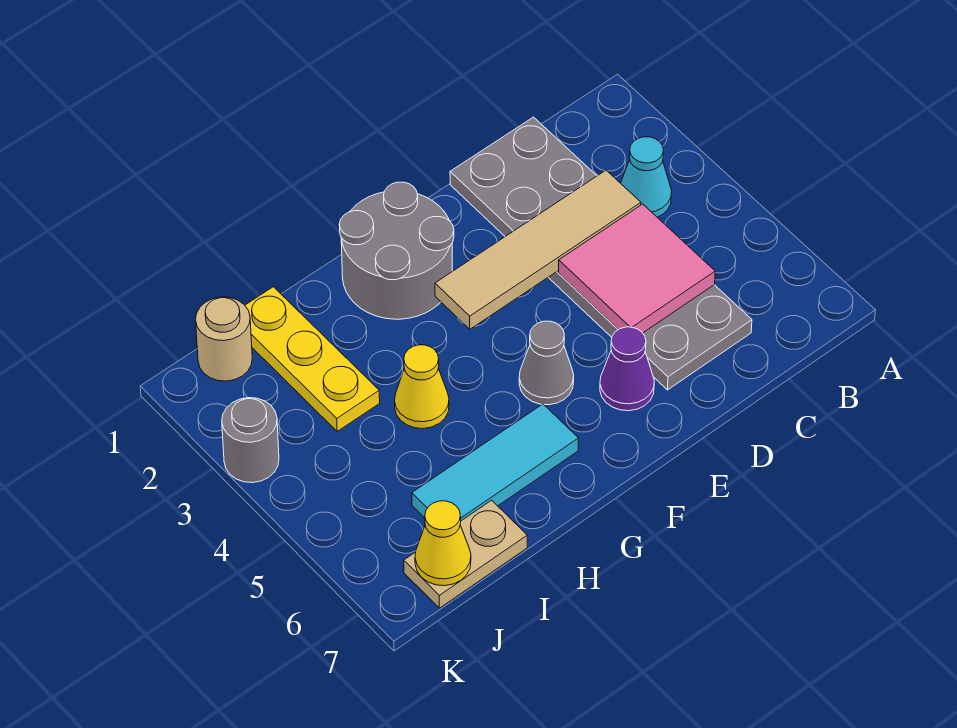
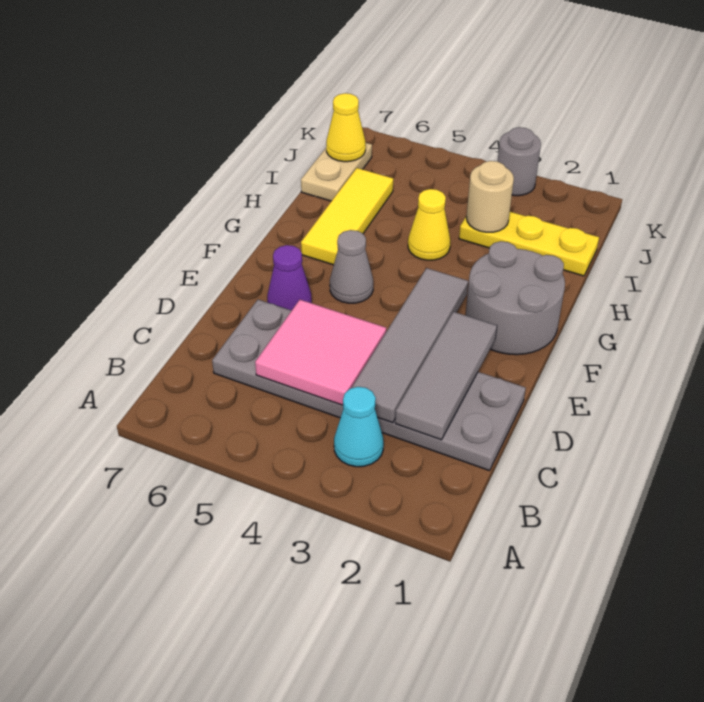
none -> grey 1x3 tile [395,312,497,440]
tan 1x4 tile [435,170,641,329] -> grey 1x4 tile [352,268,468,423]
cyan 1x3 tile [412,404,579,521] -> yellow 1x3 tile [301,168,393,265]
tan 1x1 round brick [196,297,252,381] -> tan 1x1 round brick moved to [466,161,514,232]

